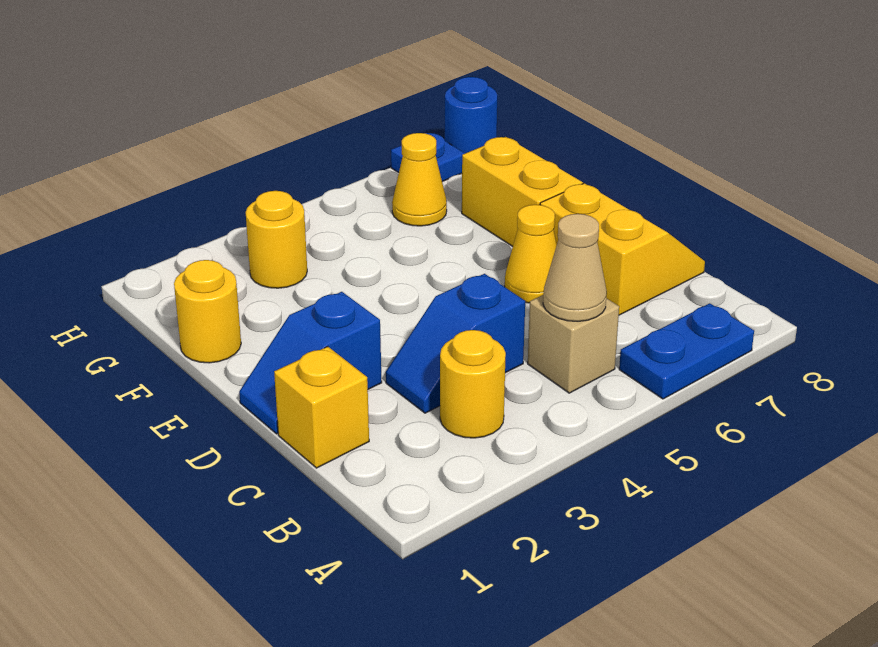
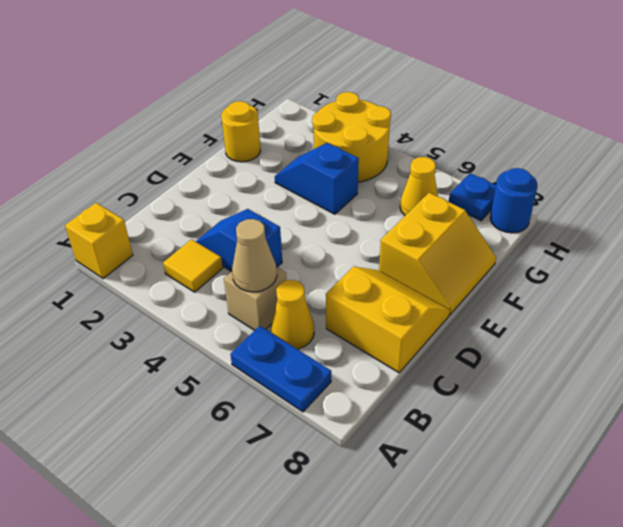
yellow 1x1 round brick [440,330,506,438] -> yellow 1x1 tile [163,239,223,292]
yellow 1x1 brick [274,347,369,468] -> yellow 1x1 brick moved to [65,203,133,279]
yellow 2x2 slope [540,183,705,315] -> yellow 2x2 slope turned to [326,267,450,373]
blue 1x2 slope [239,292,382,434] -> blue 1x2 slope moved to [275,143,359,214]
yellow 1x1 cone [505,205,557,303] -> yellow 1x1 cone moved to [271,280,314,349]
yellow 1x1 round brick [246,191,307,288] -> yellow 2x2 round brick [312,92,391,182]

